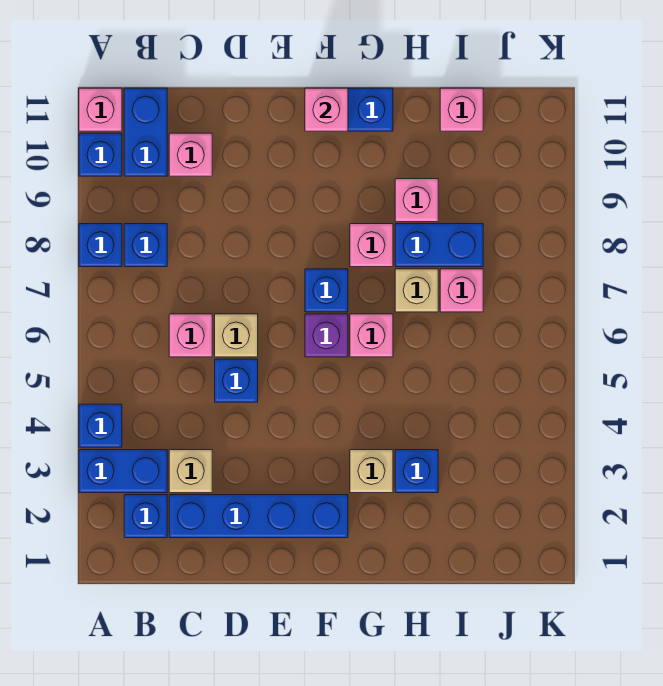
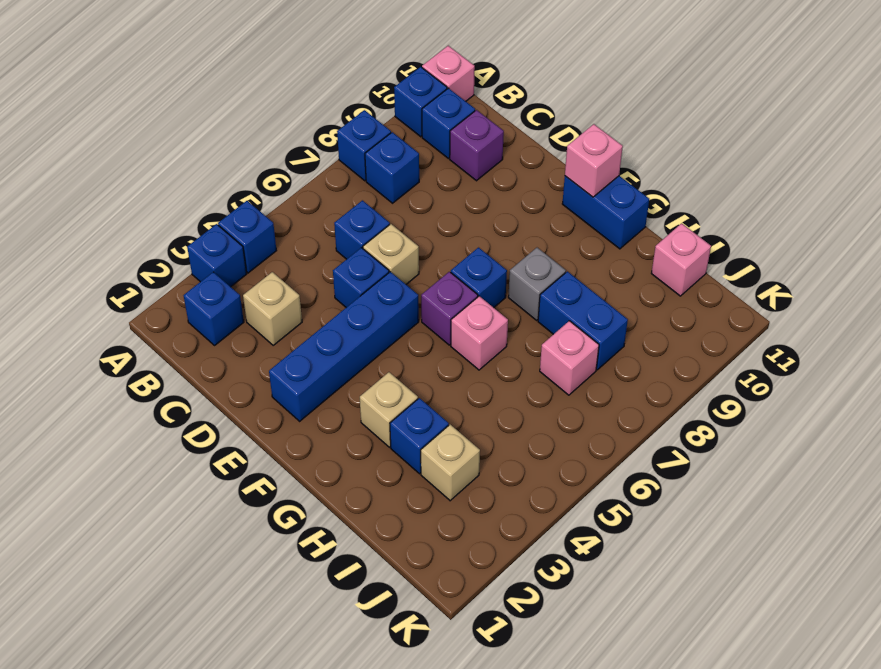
blue 1x2 brick [79,450,167,493] -> blue 1x1 brick [187,224,247,287]
blue 1x2 brick [124,88,167,176] -> blue 1x1 brick [422,88,475,159]
blue 1x4 brick [169,495,348,538] -> blue 1x4 brick turned to [269,272,419,421]
pink 1x1 brick [169,314,212,357] -> blue 1x1 brick [334,200,390,259]
pink 1x1 brick [169,133,212,176] -> purple 1x1 brick [450,110,504,181]
pink 1x1 brick [350,224,393,267] -> grey 1x1 brick [508,248,566,320]
tan 1x1 brick [395,269,438,312] -> tan 1x1 brick moved to [421,425,480,501]
pink 1x1 brick [395,179,438,222] -> none

